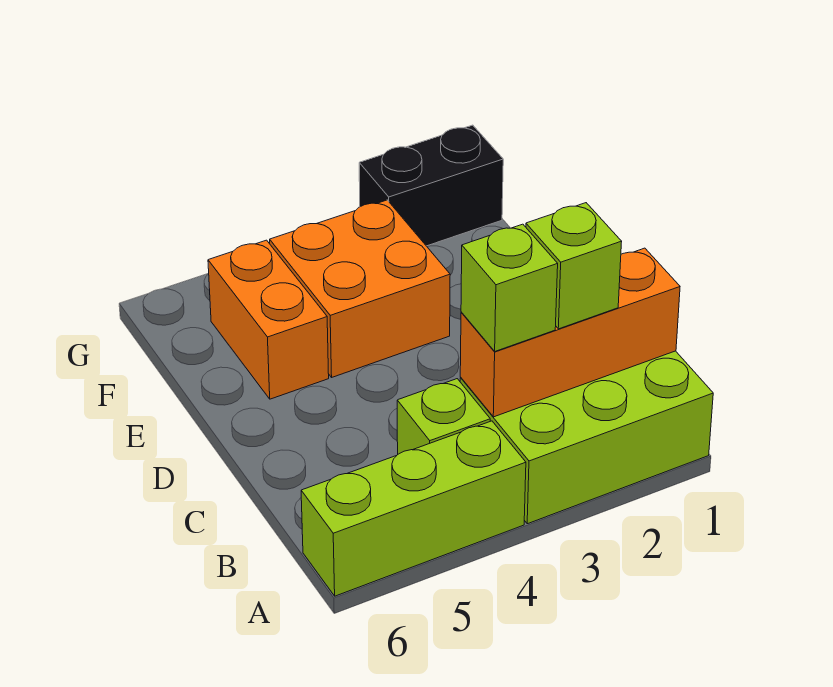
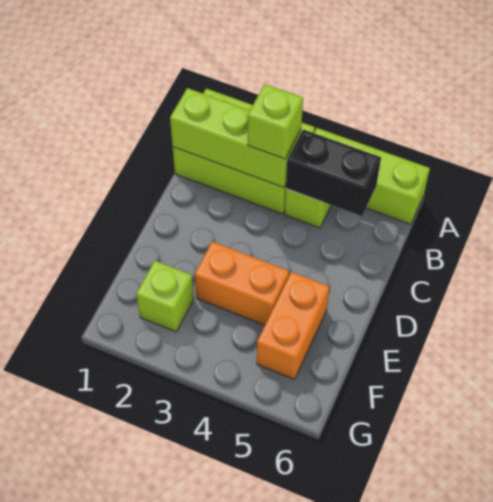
orange 1x3 brick [460,248,680,417] -> lime 1x3 brick [170,88,301,188]
lime 1x1 brick [526,203,622,329] -> lime 1x1 brick moved to [136,261,194,332]
orange 2x2 brick [270,200,450,377] -> orange 1x2 brick [195,242,289,325]
black 1x2 brick [359,125,503,246] -> black 1x2 brick moved to [286,130,381,216]

